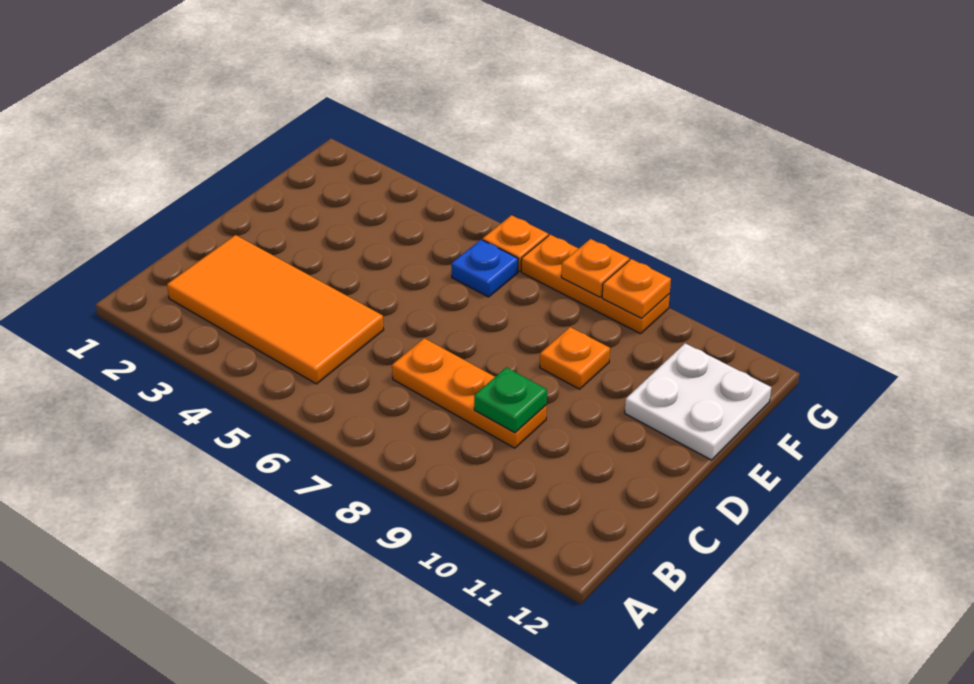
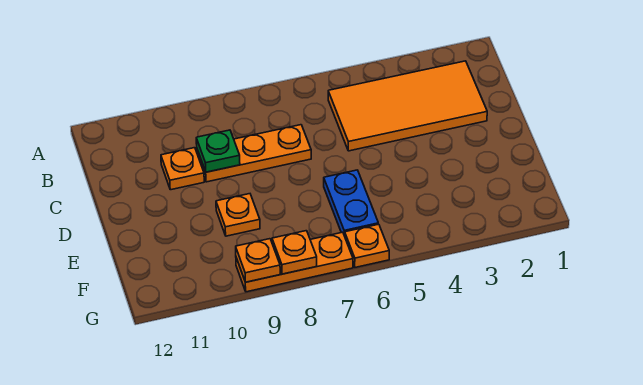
none -> orange 1x1 plate [161,148,204,190]
white 2x2 plate [625,343,771,460] -> none
blue 1x1 plate [451,240,518,297] -> blue 1x2 plate [324,170,378,236]

